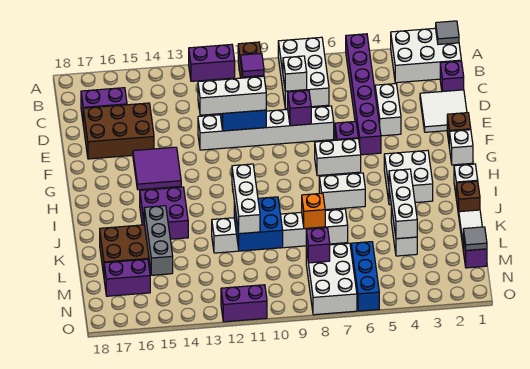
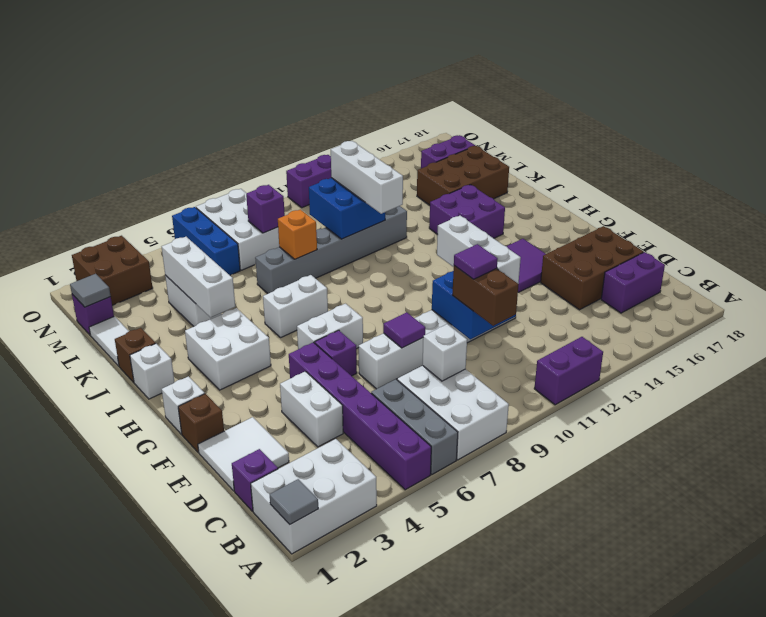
purple 1x1 brick [288,90,311,126] -> purple 1x1 tile [383,312,425,348]
white 1x3 brick [198,76,266,115] -> white 1x3 brick turned to [437,216,521,284]
white 1x6 brick [212,209,348,253] -> grey 1x6 brick [255,206,407,293]
grey 1x3 brick [144,206,173,275] -> grey 1x3 brick moved to [371,379,458,474]
none -> brown 2x2 brick [72,236,153,305]

